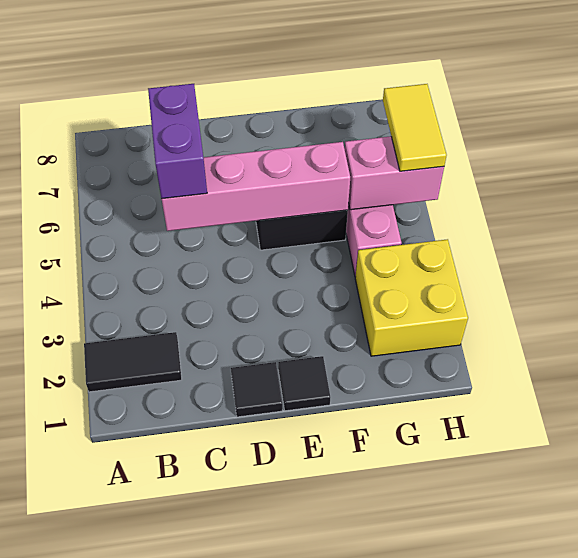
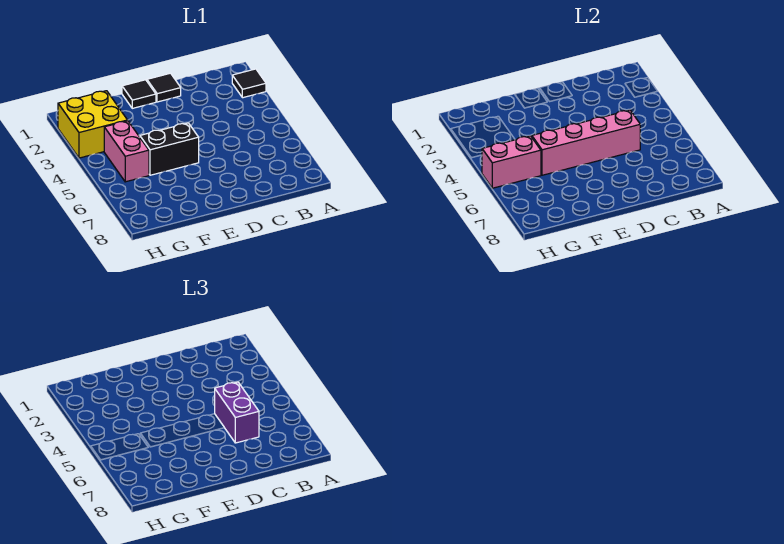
black 1x2 tile [84,332,182,392] -> black 1x1 tile [232,69,266,98]
yellow 1x2 tile [383,84,447,171] -> none

